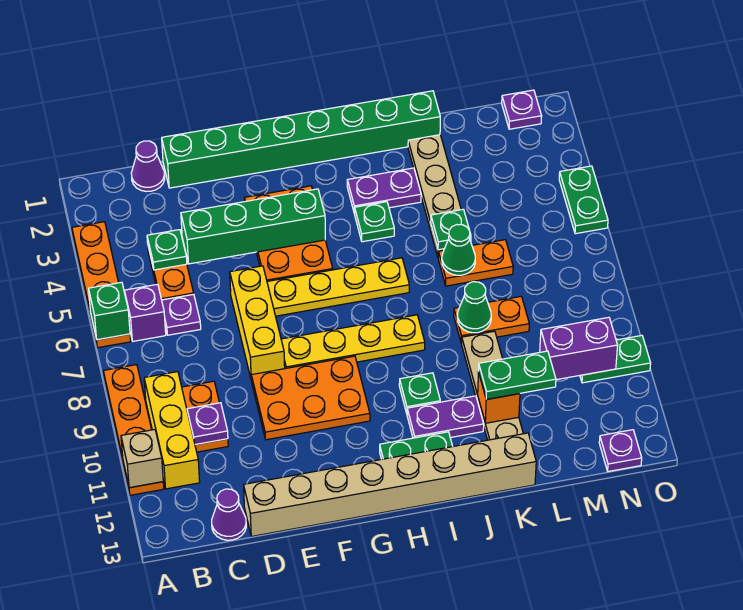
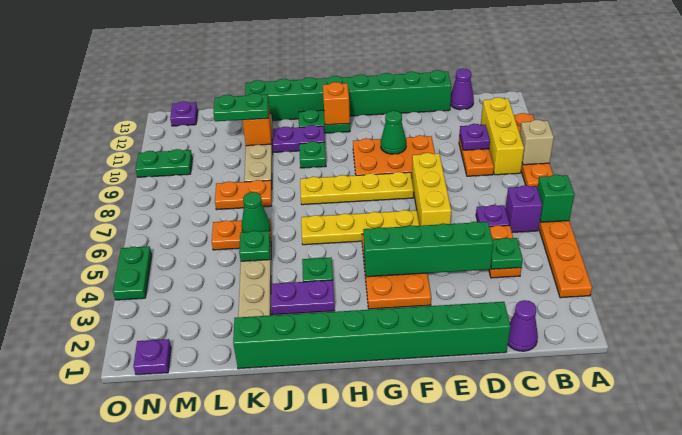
tan 1x1 brick [121,429,163,488] -> tan 1x1 brick moved to [520,120,554,165]
tan 1x8 brick [244,433,536,536] -> green 1x8 brick [245,70,452,120]
none -> orange 1x1 brick [323,82,350,125]
green 1x1 cone [457,282,491,333] -> green 1x1 cone moved to [381,111,406,154]
purple 1x2 brick [540,317,618,380] -> none

